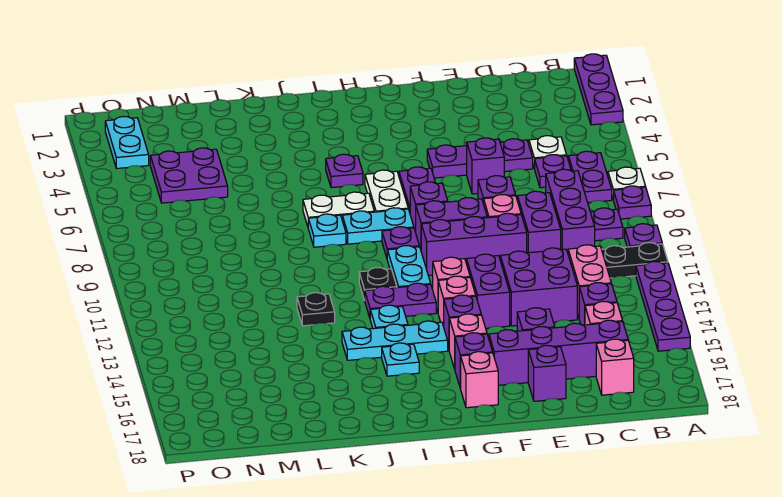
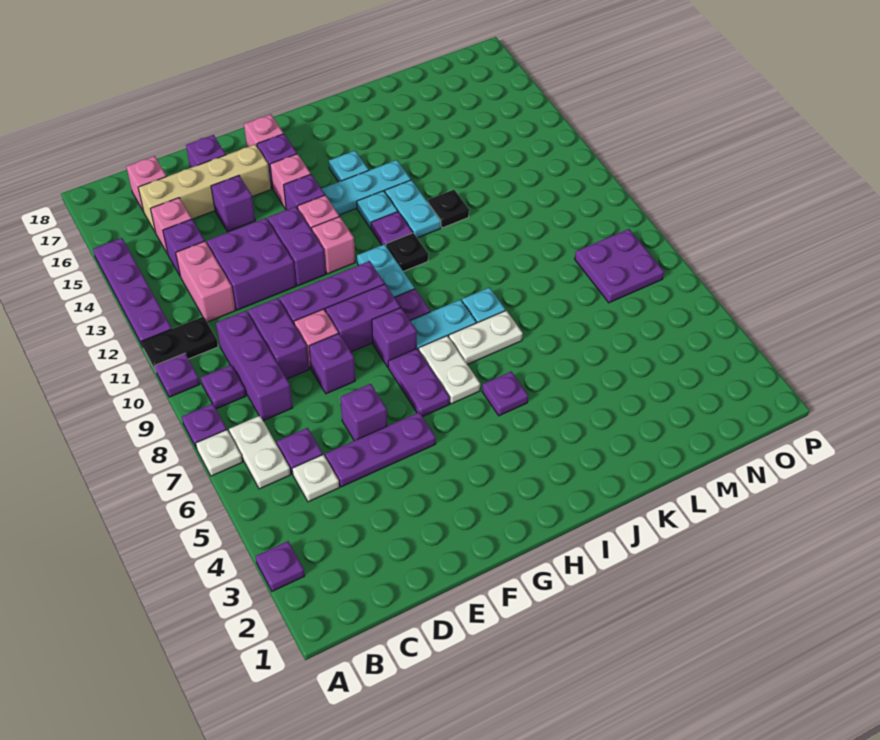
purple 1x3 plate [574,54,623,125] -> purple 1x1 plate [255,541,305,591]
purple 1x2 plate [568,151,612,203] -> white 1x2 plate [229,416,291,489]
purple 1x4 brick [489,320,628,385] -> tan 1x4 brick [138,144,271,233]
purple 1x2 plate [365,283,436,318] -> purple 1x1 plate [371,212,413,245]
purple 2x2 plate [150,148,228,203] -> purple 2x2 plate moved to [575,229,664,303]
cyan 1x2 plate [105,116,149,169] -> cyan 1x2 plate moved to [385,180,441,238]

